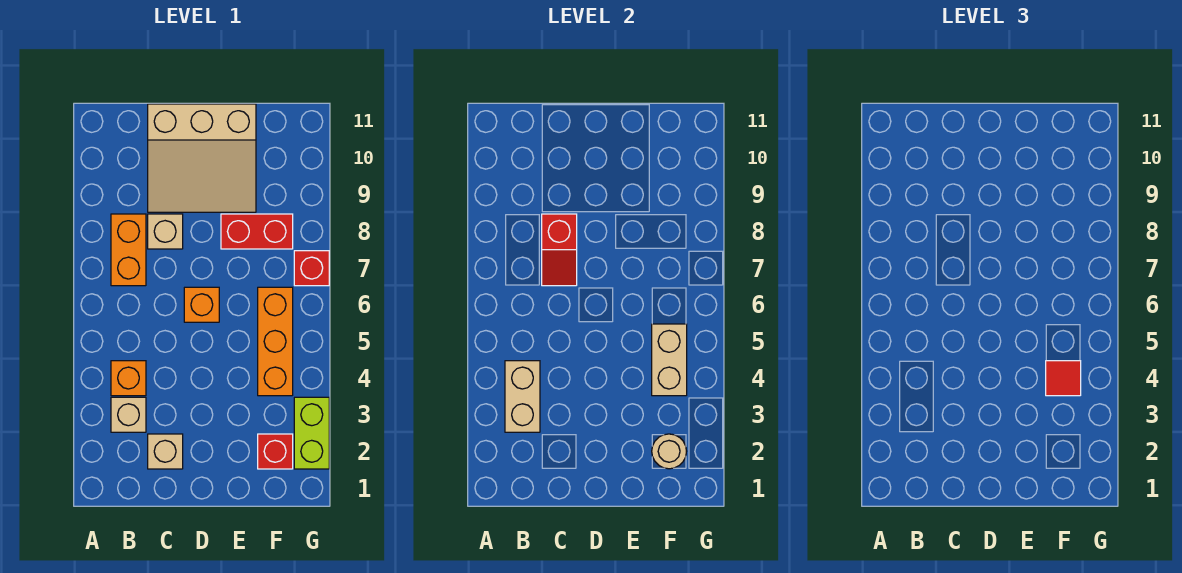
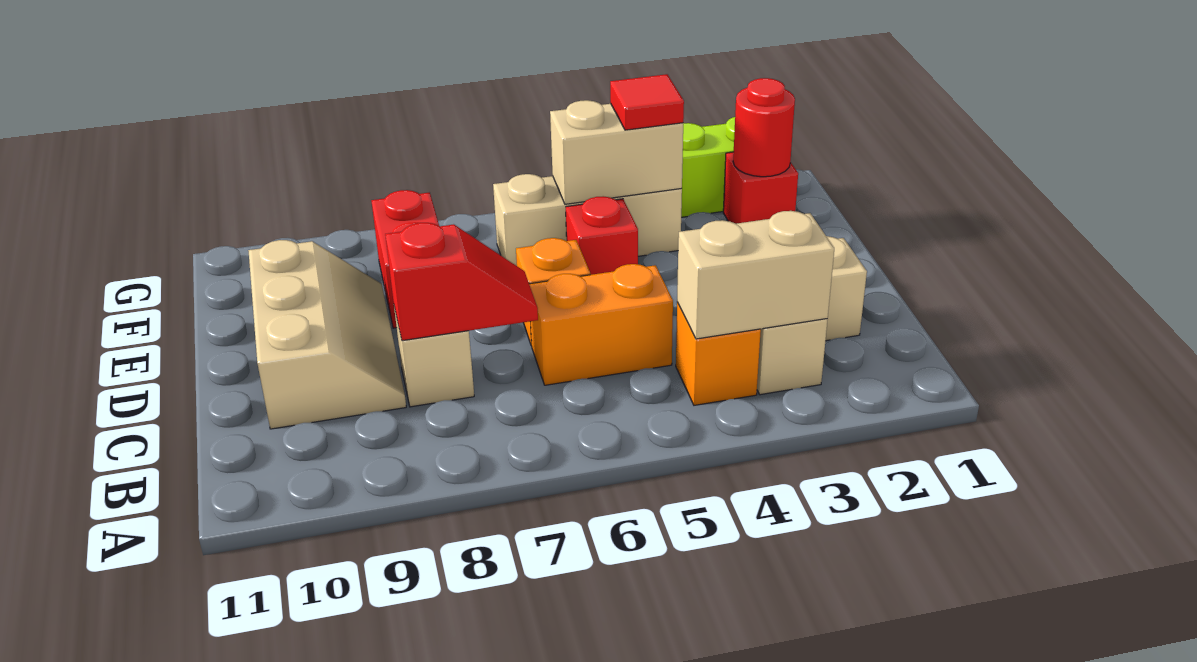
orange 1x2 brick [111,214,146,286] -> orange 1x2 brick moved to [529,264,673,385]
tan 3x3 slope [148,104,256,212] -> tan 2x3 slope [248,240,406,429]
tan 1x1 round brick [652,434,687,469] -> red 1x1 round brick [733,78,795,177]
orange 1x3 brick [258,287,293,396] -> tan 1x3 brick [493,174,682,266]
red 1x1 brick [294,251,329,286] -> red 1x1 brick moved to [566,196,638,275]

